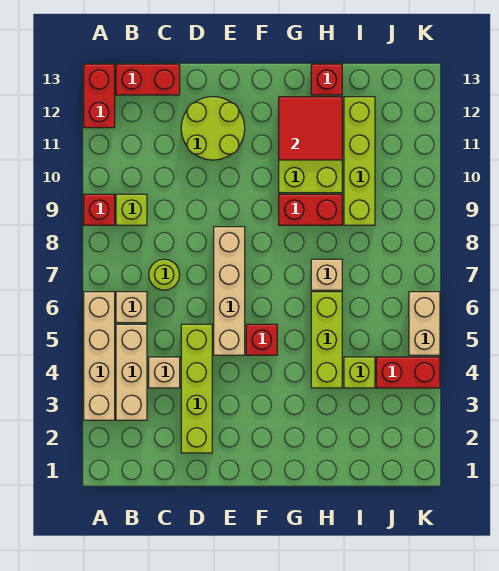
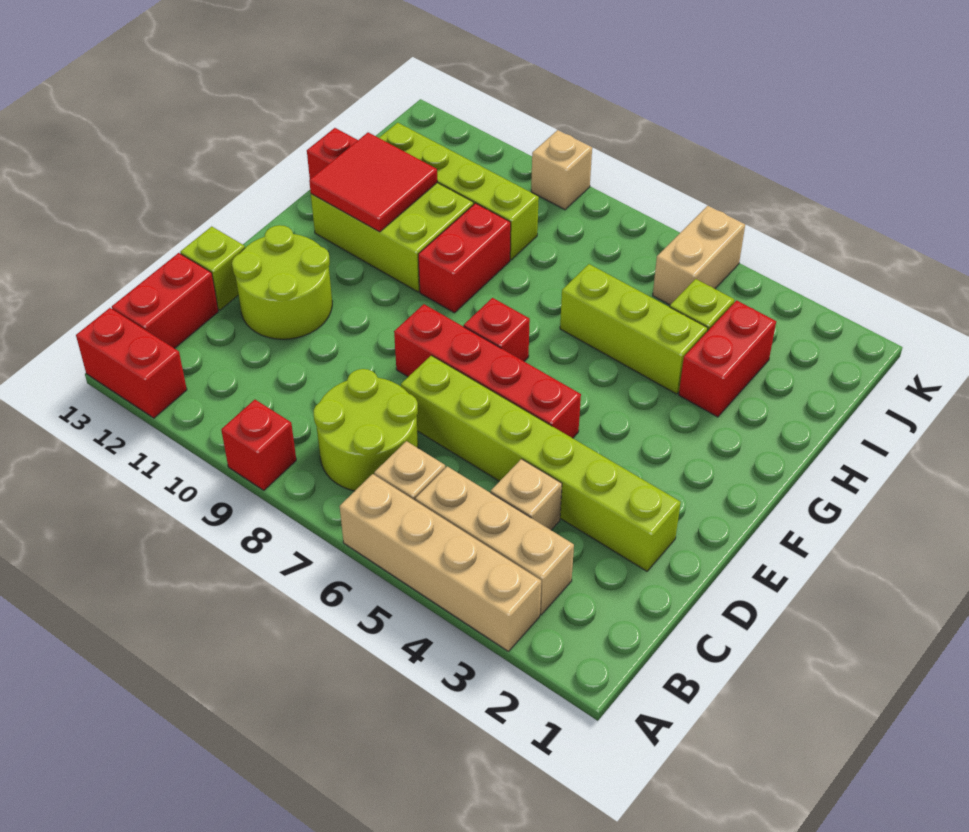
lime 1x1 brick [116,194,147,225] -> lime 1x1 brick moved to [180,226,245,310]
lime 1x1 round brick [149,259,180,290] -> lime 2x2 round brick [314,369,418,491]
lime 1x4 brick [181,324,212,453] -> lime 1x6 brick [401,355,681,571]
tan 1x4 brick [214,227,245,355] -> red 1x4 brick [394,304,581,438]
red 1x1 brick [246,324,277,355] -> red 1x1 brick moved to [464,298,530,361]
tan 1x1 brick [311,259,342,290] -> tan 1x1 brick moved to [531,130,592,210]
red 1x2 brick [376,357,440,388] -> red 1x2 brick moved to [679,300,776,417]
tan 1x2 brick [409,292,440,355] -> tan 1x2 brick turned to [653,206,745,305]

